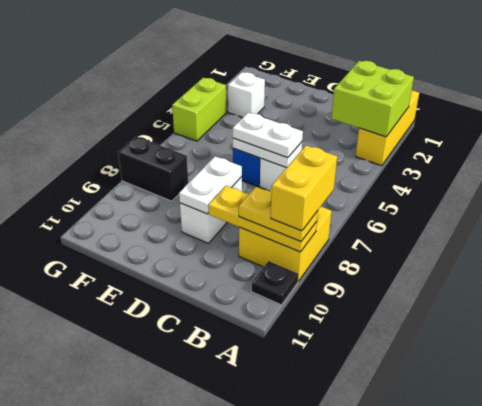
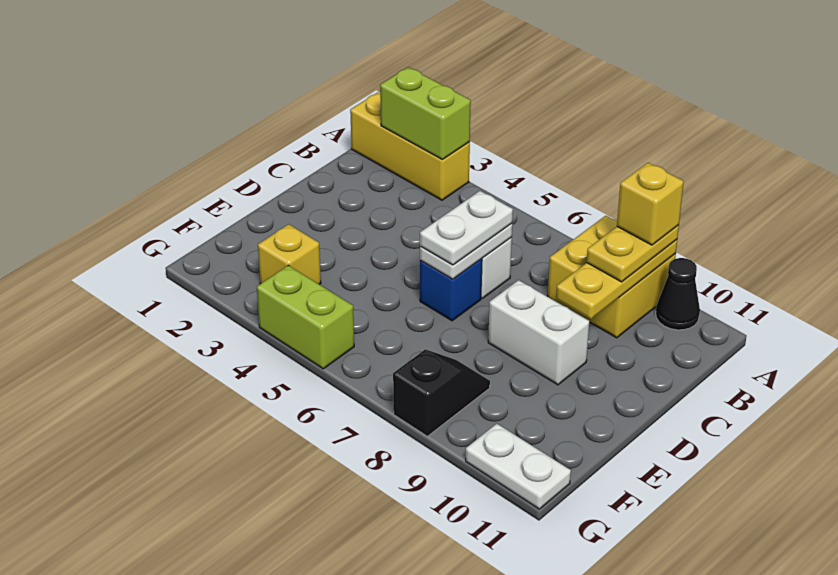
lime 2x2 brick [331,61,414,137] -> lime 1x2 brick [380,67,471,159]
yellow 1x2 brick [271,145,337,231] -> yellow 1x1 brick [617,163,684,245]
black 1x1 plate [252,261,298,305] -> black 1x1 cone [656,258,700,330]
white 1x2 plate [179,156,242,214] -> white 1x2 plate moved to [466,424,571,509]
white 1x1 brick [228,72,265,118] -> yellow 1x1 brick [258,224,321,284]
black 1x2 brick [118,136,188,201] -> black 1x2 slope [393,349,490,436]

